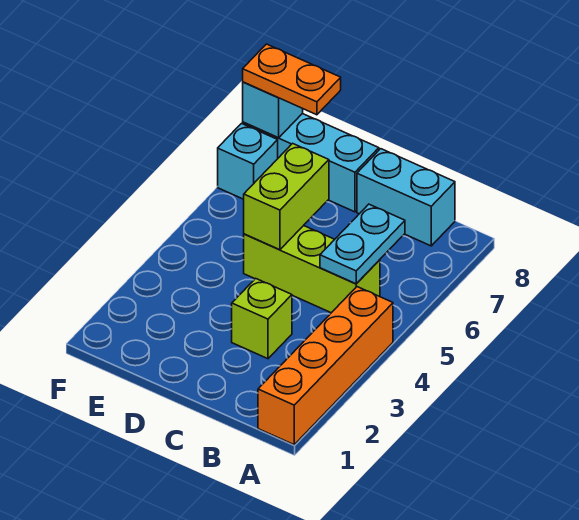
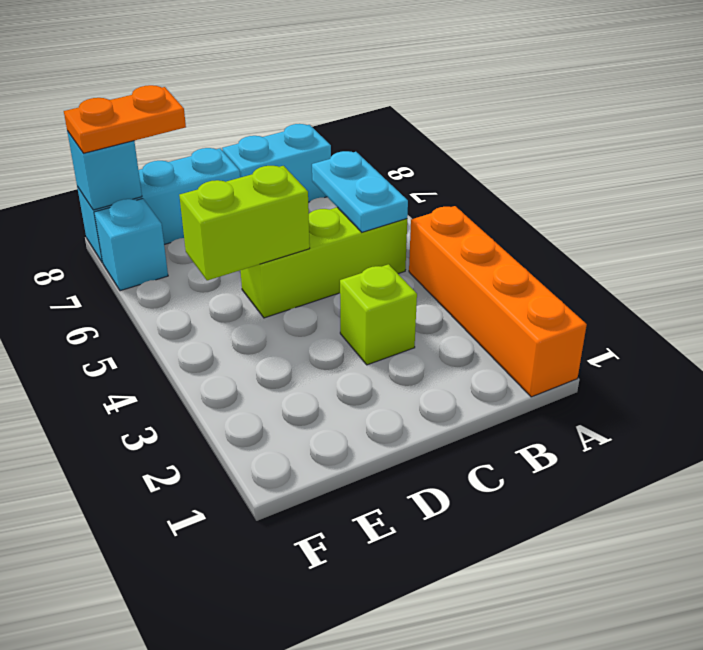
lime 1x2 brick [244,143,329,250] -> lime 1x2 brick turned to [179,166,310,280]

